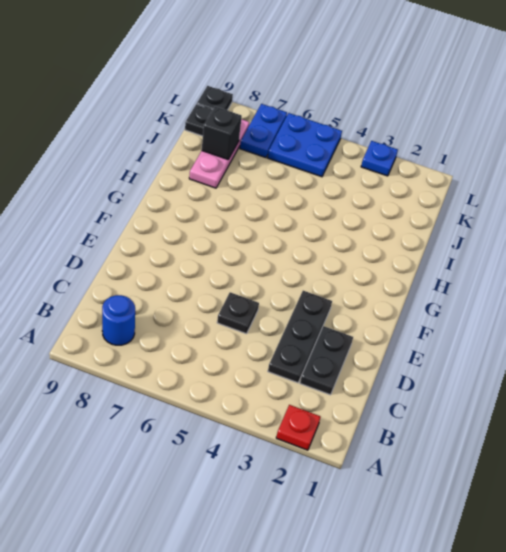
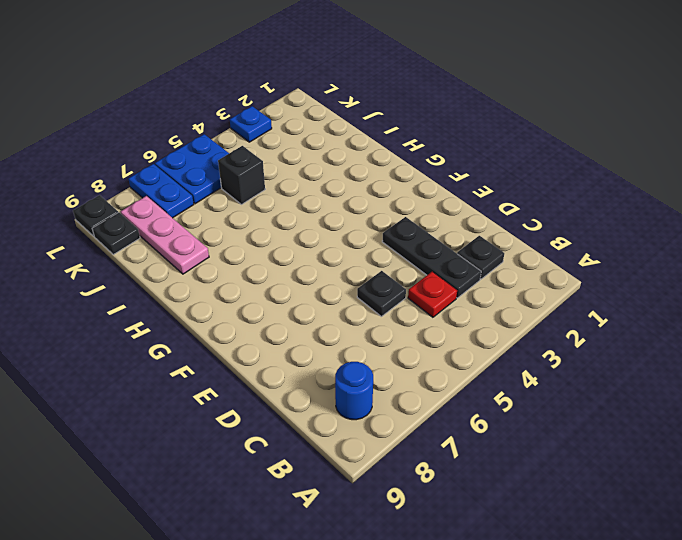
red 1x1 plate [276,405,320,450] -> red 1x1 plate moved to [408,272,457,317]
black 1x2 plate [300,326,353,395] -> black 1x1 plate [457,236,504,279]
black 1x1 brick [202,107,242,159] -> black 1x1 brick moved to [218,146,265,204]

